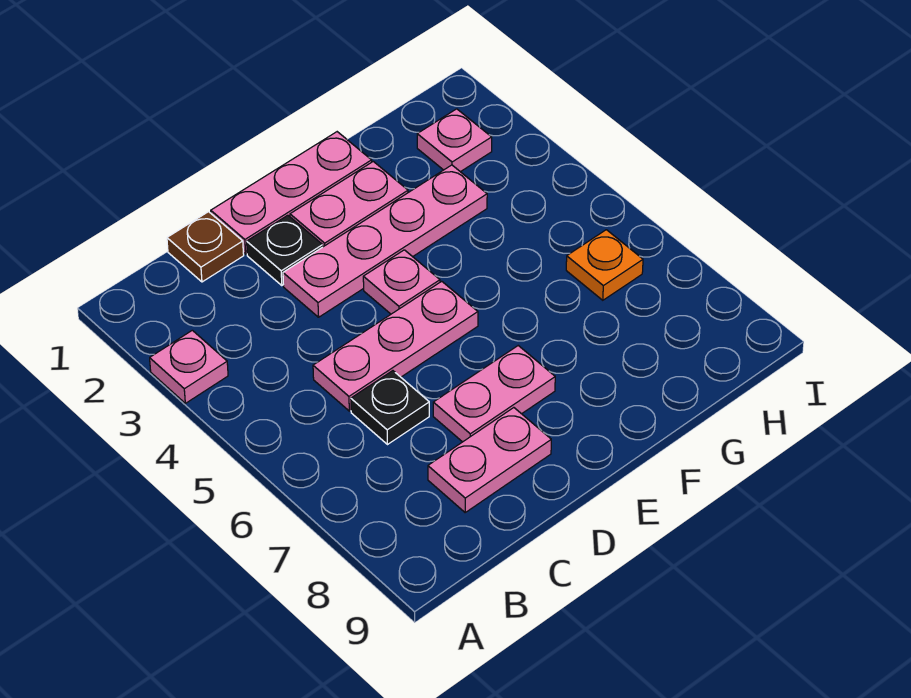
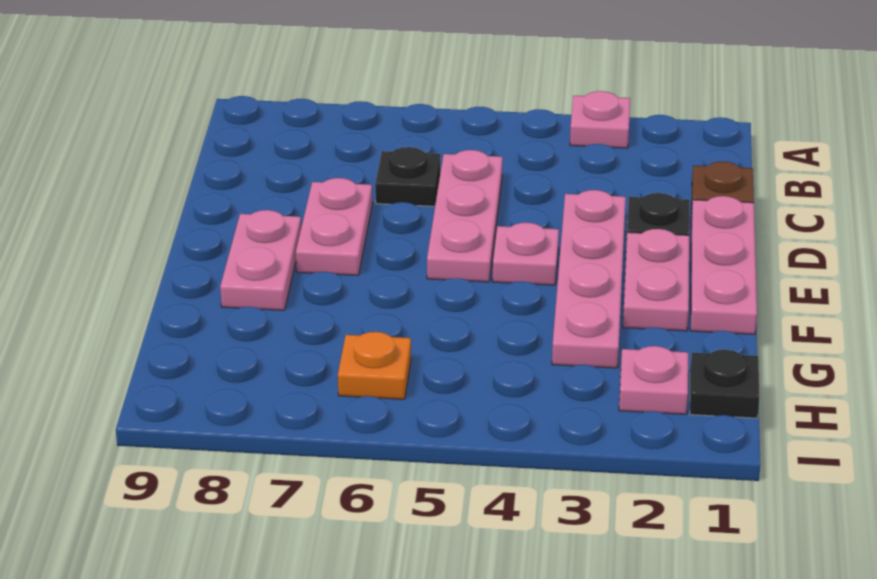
pink 1x2 plate [428,408,551,512] -> pink 1x2 plate moved to [220,210,301,310]
none -> black 1x1 plate [690,350,760,418]

